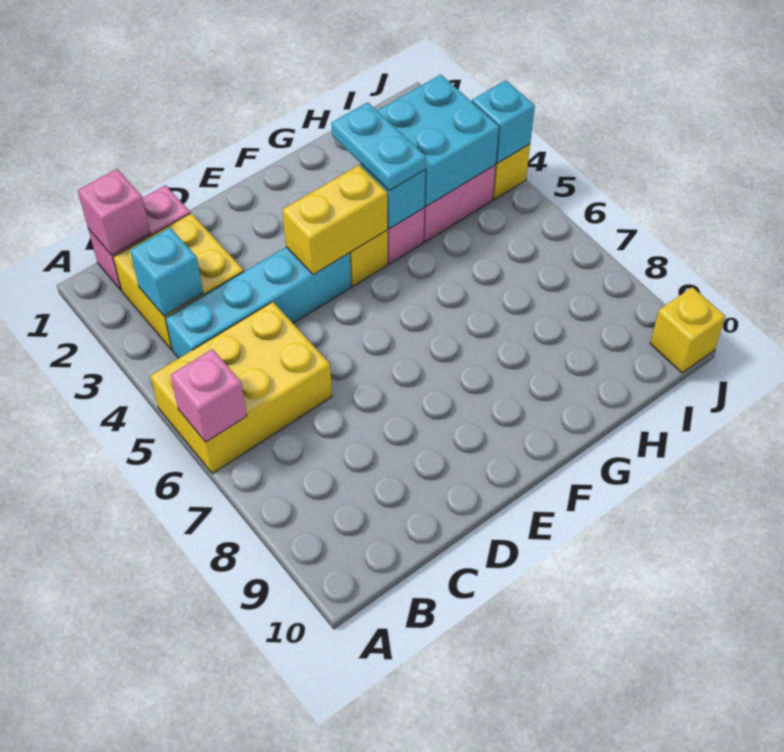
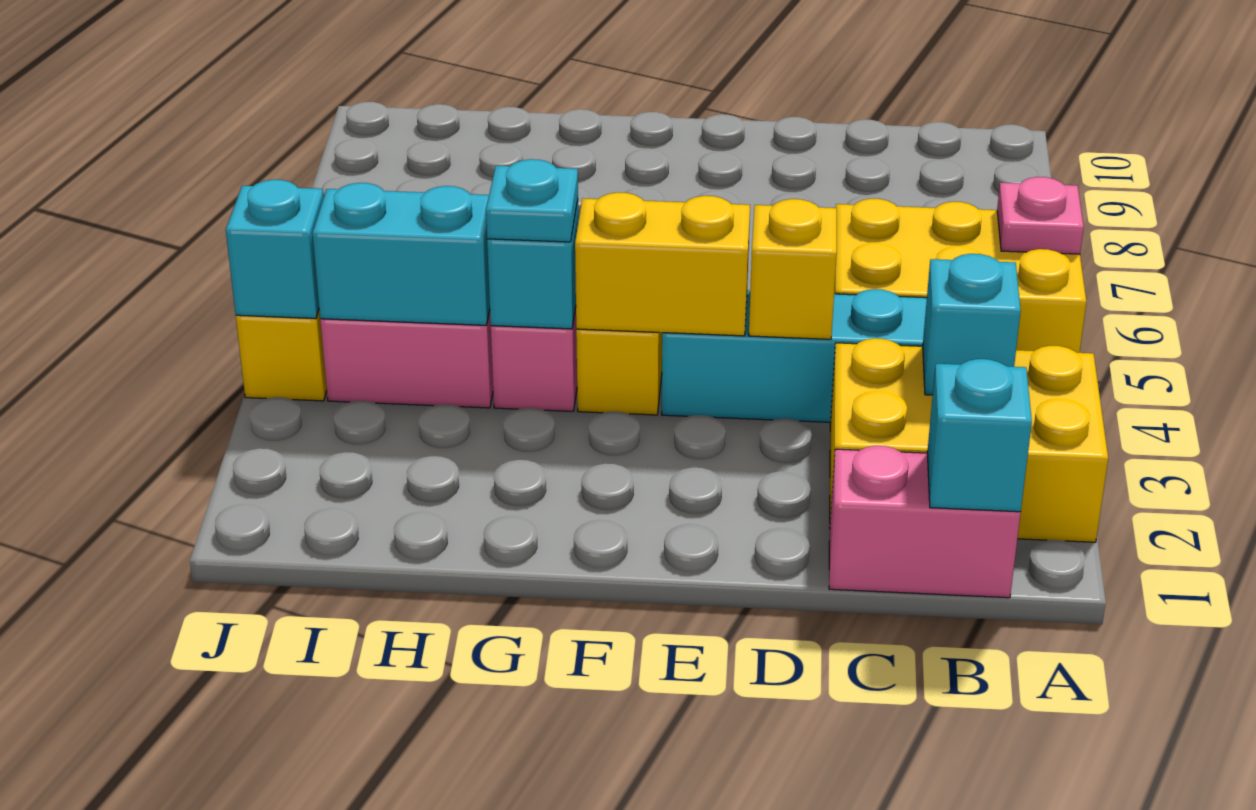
pink 1x1 brick [170,349,247,442] -> pink 1x1 plate [997,177,1084,254]
pink 1x1 brick [78,169,150,255] -> cyan 1x1 brick [927,359,1032,512]
yellow 2x2 brick [113,213,244,350] -> yellow 2x3 brick [830,338,1108,542]
cyan 1x2 plate [331,102,426,190] -> cyan 1x1 plate [486,159,578,242]
cyan 2x2 brick [377,75,499,206] -> cyan 1x2 brick [312,183,490,325]
yellow 1x1 brick [650,287,726,373] -> yellow 1x1 brick moved to [749,199,837,339]

